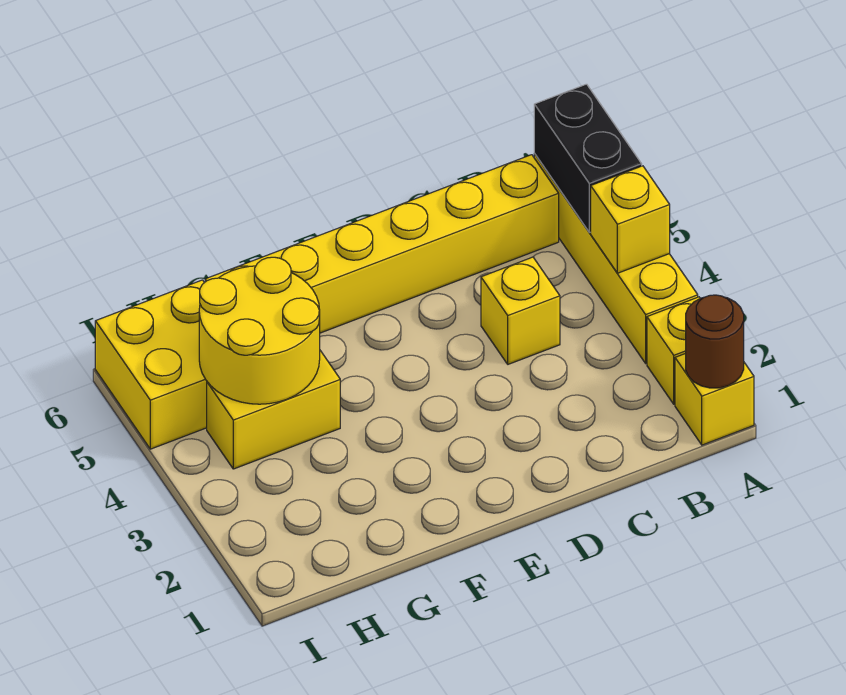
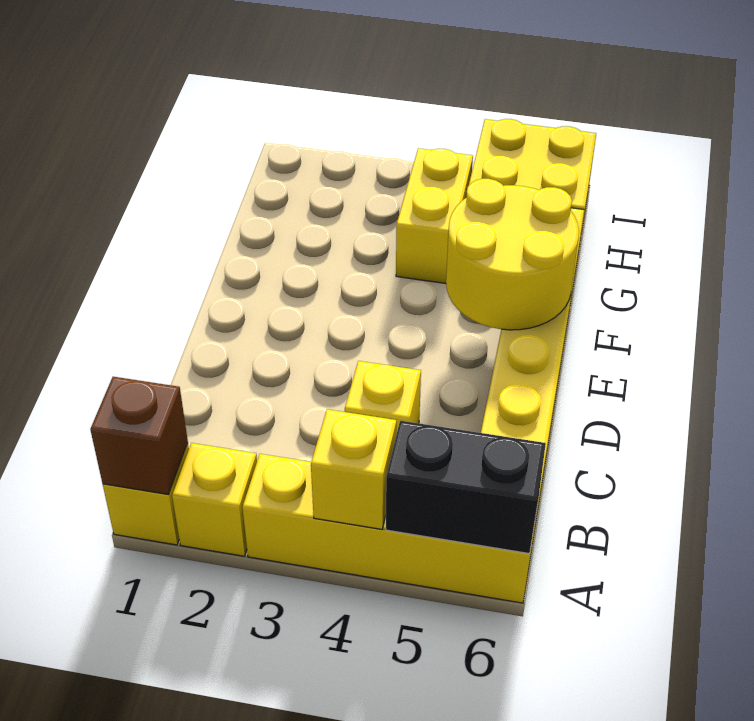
brown 1x1 round brick [686,295,744,388] -> brown 1x1 brick [90,377,188,494]
yellow 2x2 round brick [199,257,320,404] -> yellow 2x2 round brick moved to [446,179,579,330]

